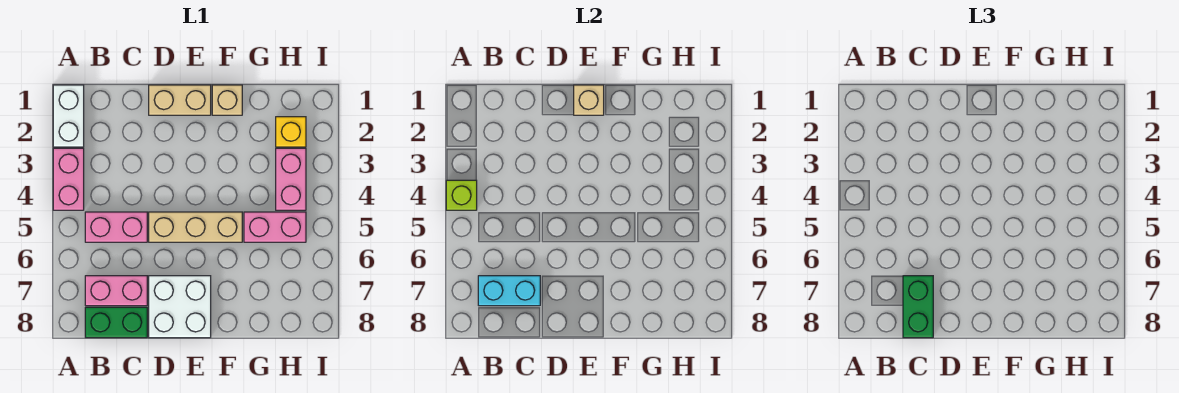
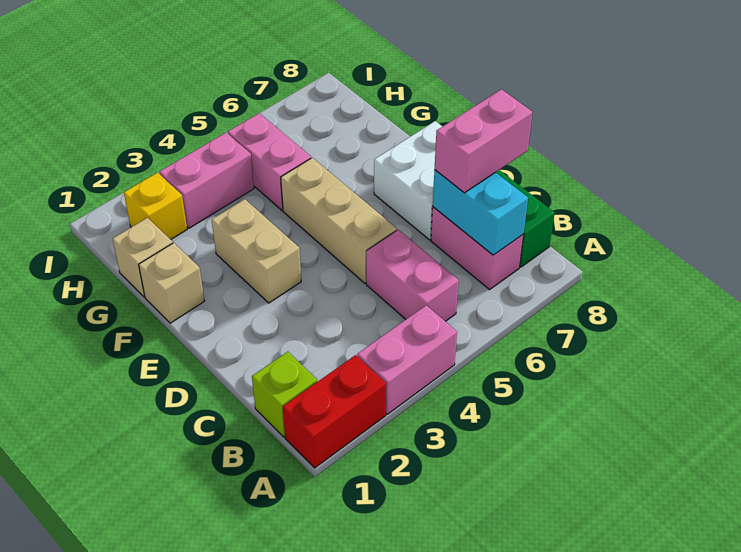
white 1x2 brick [53,85,84,147] -> red 1x2 brick [283,355,386,468]
lime 1x1 brick [446,180,477,210] -> lime 1x1 brick moved to [252,352,317,437]
green 1x2 brick [903,276,933,338] -> pink 1x2 brick [434,89,532,193]
tan 1x2 brick [149,85,211,115] -> tan 1x2 brick moved to [212,199,301,303]
tan 1x1 brick [574,85,604,115] -> tan 1x1 brick moved to [113,218,173,297]

